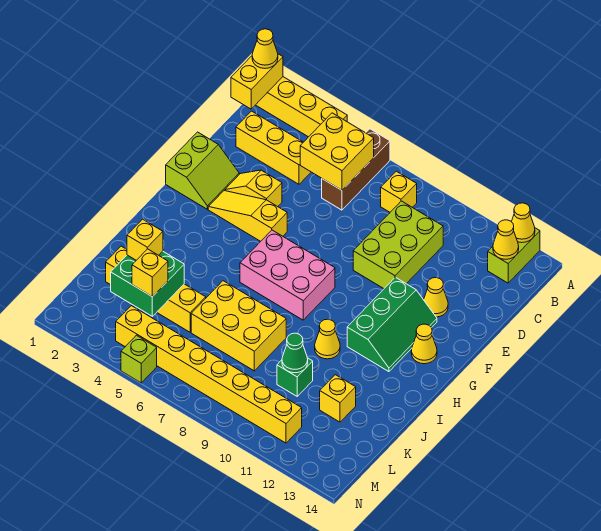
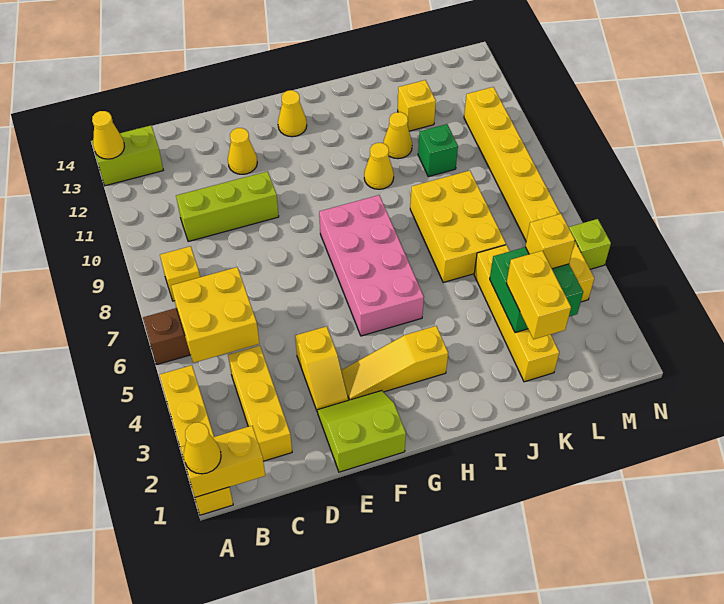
yellow 1x1 cone [493,220,519,259] -> yellow 1x1 cone moved to [383,112,412,159]
lime 2x3 brick [353,201,443,289] -> lime 1x3 brick [176,171,279,242]
yellow 1x3 slope [208,191,287,241] -> yellow 1x3 slope turned to [341,326,448,400]
green 2x3 slope [347,277,437,372] -> none
pink 2x3 brick [240,230,335,320] -> pink 2x4 brick [319,195,424,336]
yellow 1x1 brick [127,219,163,260] -> yellow 1x2 brick [506,251,571,339]
green 1x1 cone [282,333,308,373] -> none

